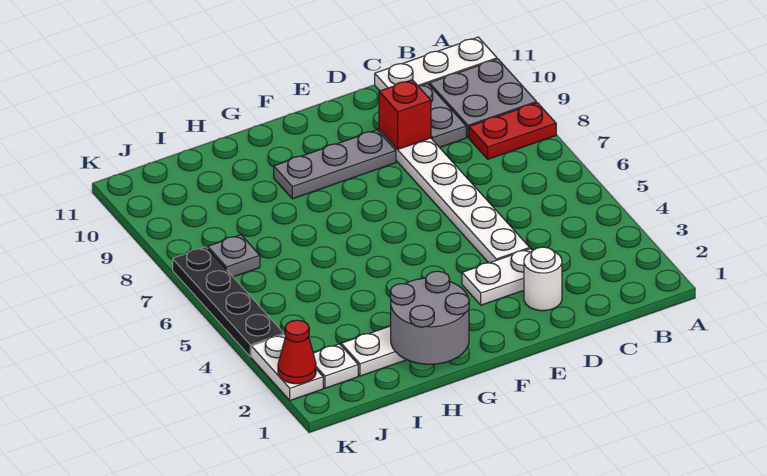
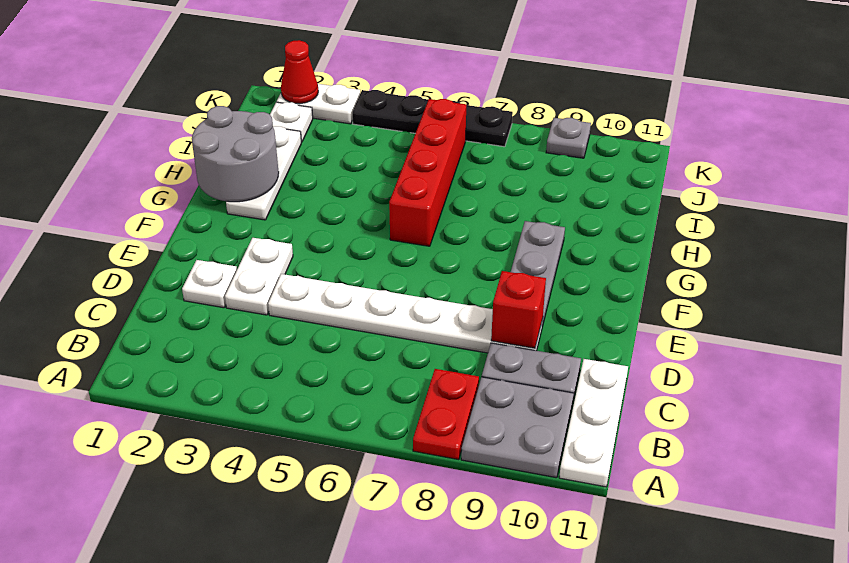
white 1x1 round brick [524,247,562,311] -> white 1x1 plate [182,260,237,308]
none -> red 1x4 brick [389,99,466,246]
grey 1x1 plate [208,235,260,277] -> grey 1x1 plate moved to [546,118,591,158]

